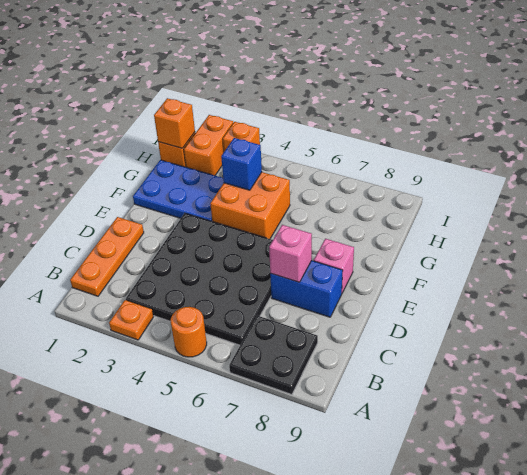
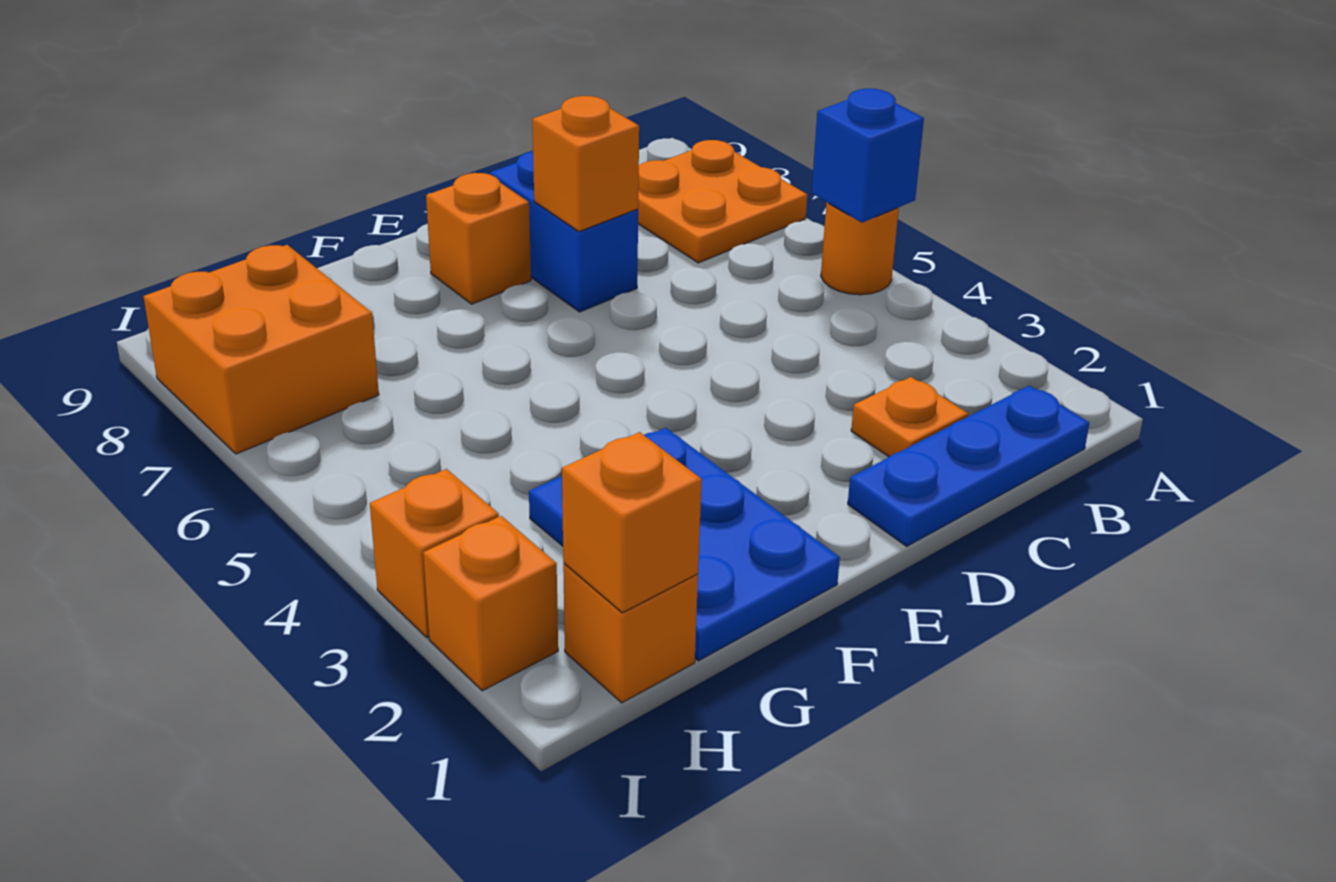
orange 1x1 plate [109,300,153,340] -> orange 1x1 plate moved to [851,377,968,457]
black 2x2 plate [229,316,318,395] -> orange 2x2 plate [638,140,807,263]
orange 1x3 plate [70,217,144,296] -> blue 1x3 plate [848,386,1089,546]
black 4x4 plate [126,213,273,345] -> none
pink 1x1 brick [269,225,312,282] -> orange 1x1 brick [532,96,639,232]
pink 1x1 brick [314,239,354,293] -> orange 1x1 brick [426,173,531,304]
orange 2x2 brick [210,172,290,239] -> orange 2x2 brick moved to [143,245,379,454]
blue 1x1 brick [221,138,262,190] -> blue 1x1 brick moved to [812,89,924,223]
orange 1x2 brick [184,115,233,175] -> orange 1x1 brick [423,516,558,691]

